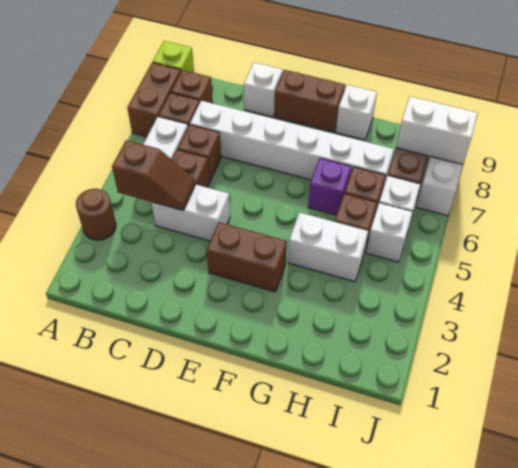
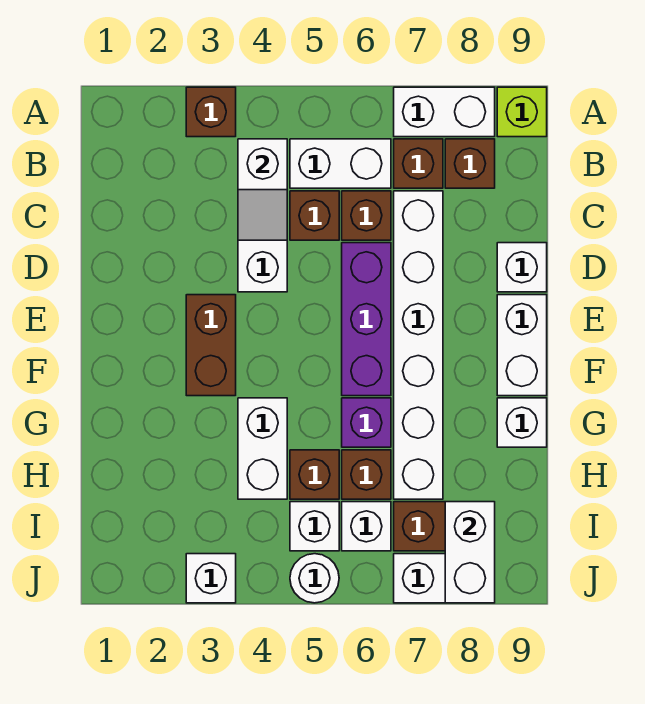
brown 1x1 round brick [76,189,116,240] -> brown 1x1 brick [186,87,236,137]
brown 1x2 brick [127,63,181,137] -> white 1x2 brick [394,87,495,137]
brown 1x2 slope [112,140,195,210] -> white 1x2 slope [238,139,287,240]
none -> purple 1x3 brick [342,243,391,396]
brown 1x2 brick [274,70,345,132] -> white 1x2 brick [497,295,547,396]
none -> white 1x1 brick [186,554,236,603]
none -> white 1x1 round brick [290,554,339,603]

